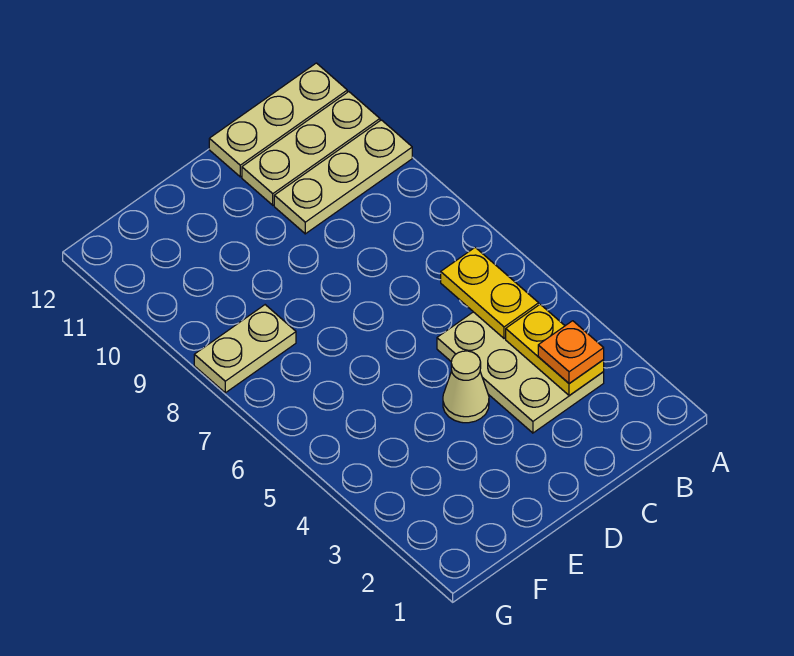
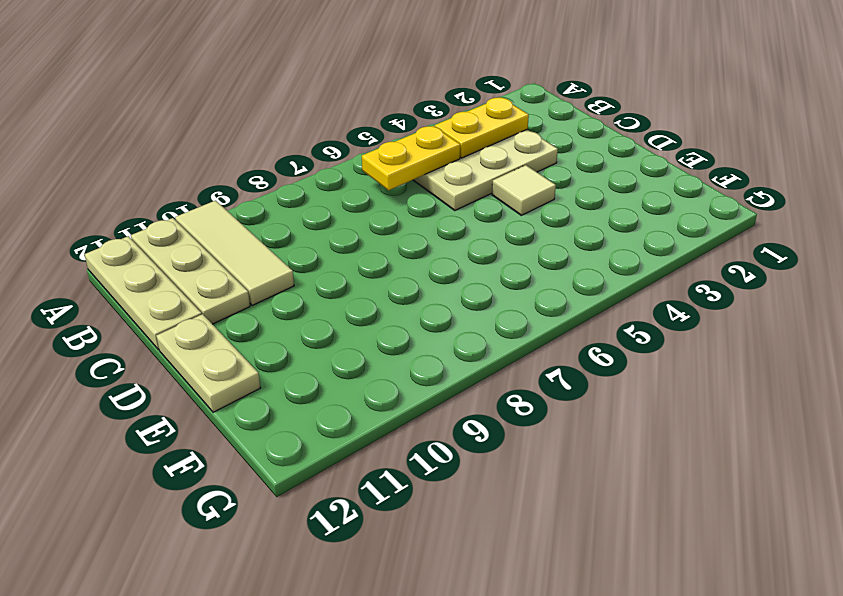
tan 1x3 plate [274,120,412,234] -> tan 1x3 tile [175,200,294,305]
orange 1x1 plate [538,321,604,384] -> none
tan 1x1 cone [443,351,489,423] -> tan 1x1 tile [492,165,556,215]
tan 1x2 plate [194,305,296,393] -> tan 1x2 plate moved to [156,314,260,412]

